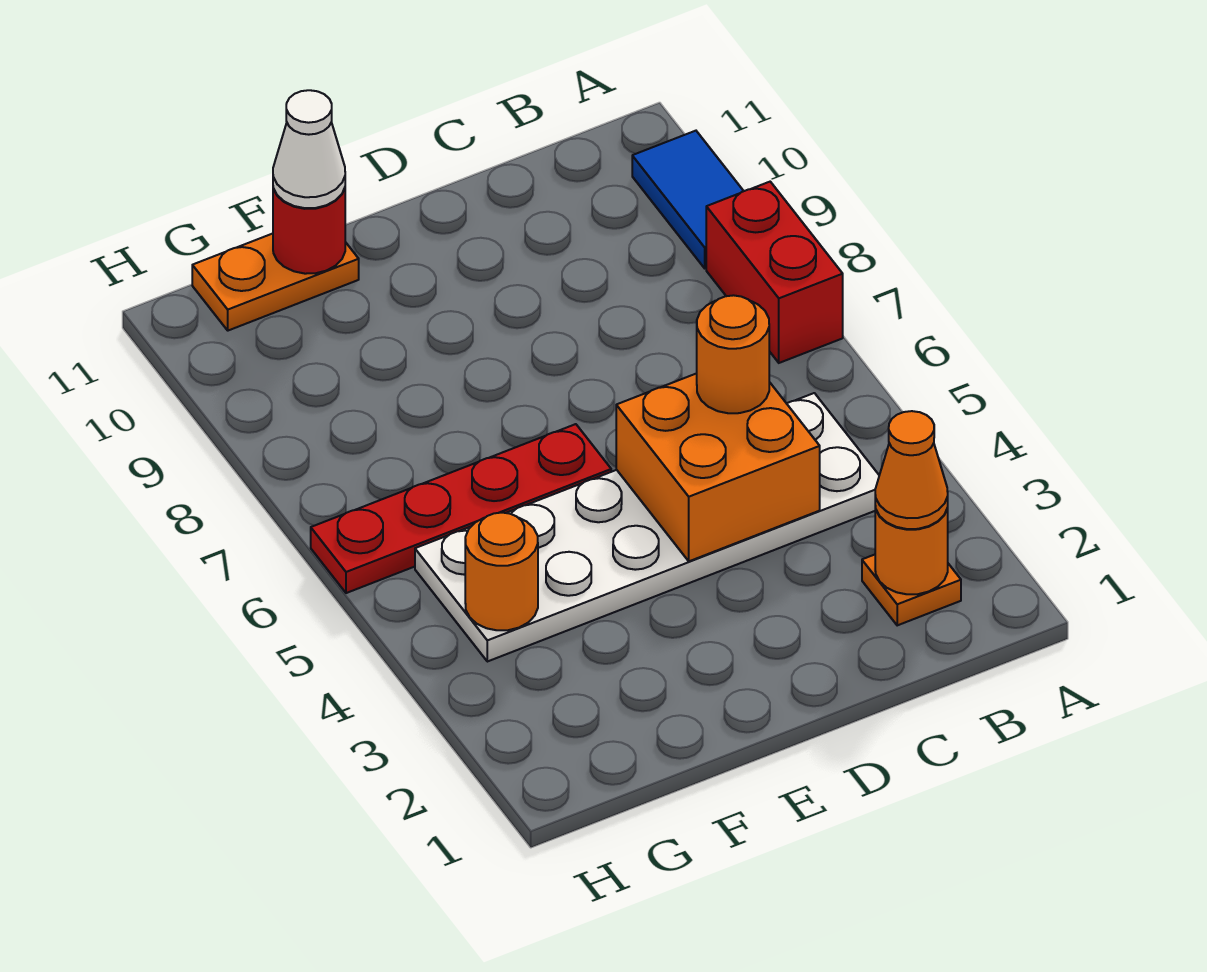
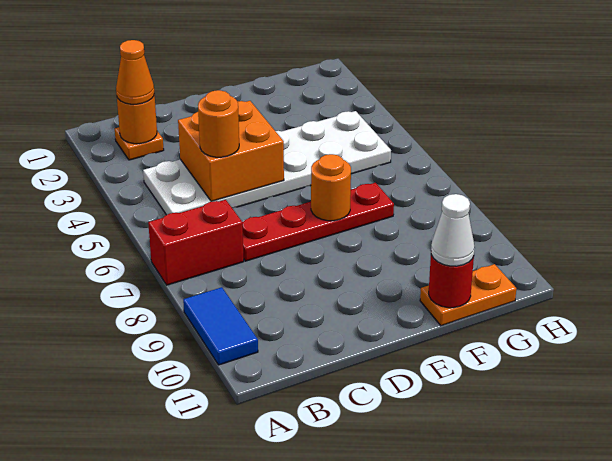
red 1x2 brick [706,182,843,363] -> red 1x2 brick turned to [148,200,244,285]
red 1x4 plate [311,424,611,593] -> red 1x4 plate moved to [242,183,394,261]
orange 1x1 round brick [465,513,538,630] -> orange 1x1 round brick moved to [311,154,351,221]

